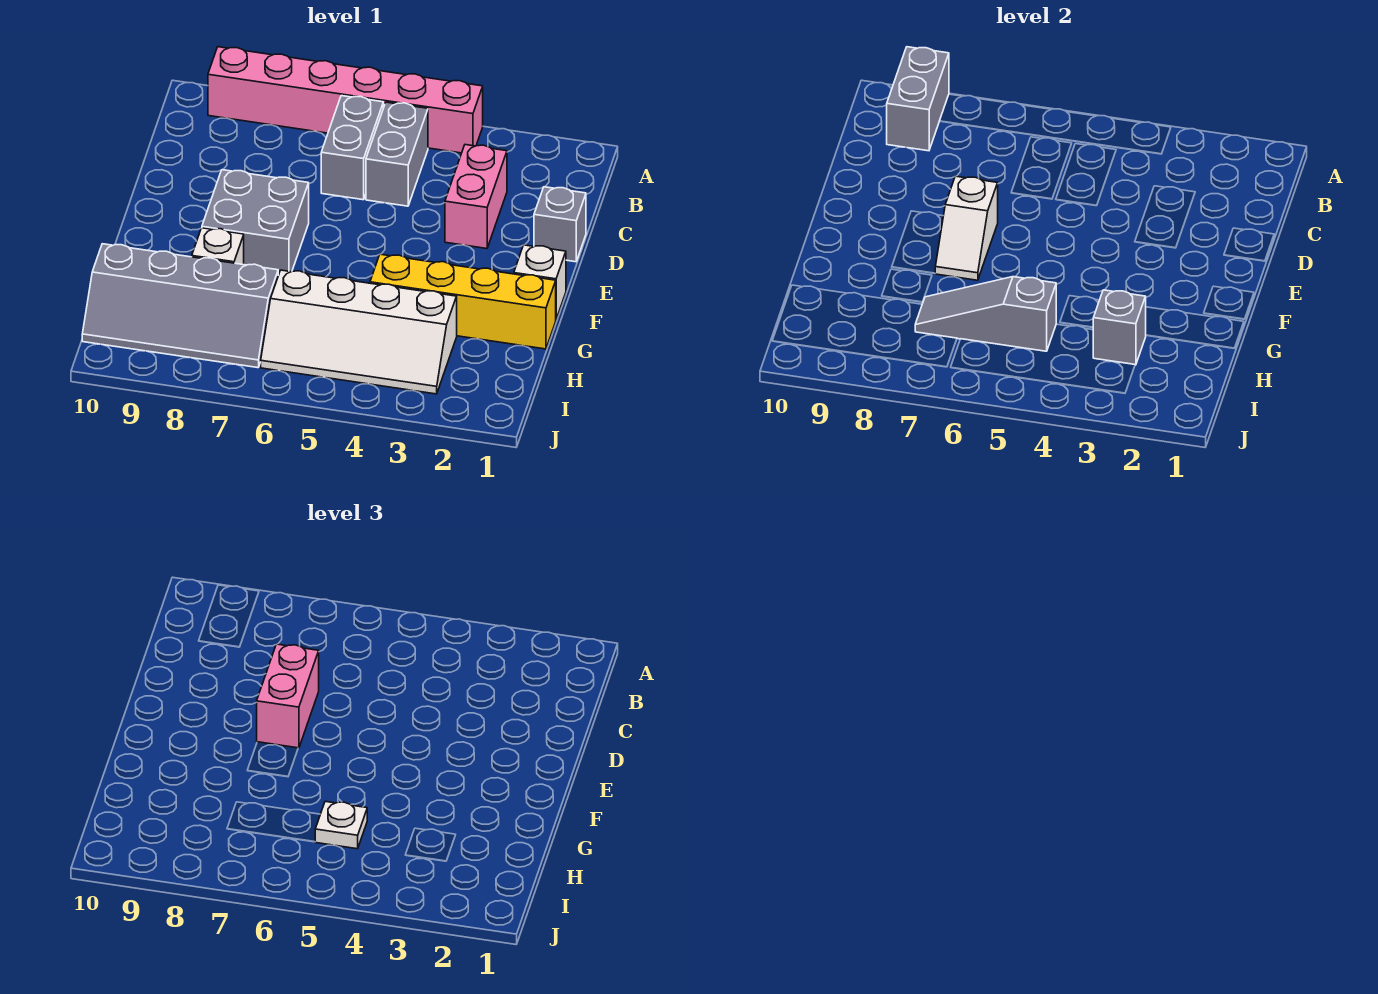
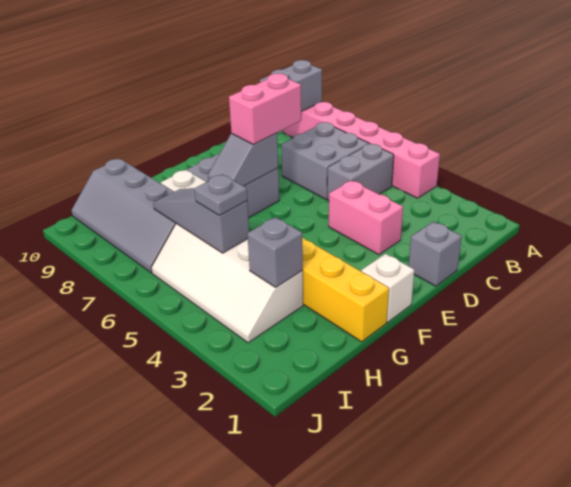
grey 1x2 brick [321,96,383,200] -> grey 2x2 brick [281,122,369,199]
pink 1x2 brick [445,145,507,249] -> pink 1x2 brick turned to [329,180,403,255]
white 1x2 slope [935,176,998,280] -> grey 1x2 slope [208,133,278,186]
white 1x1 plate [315,801,367,849] -> grey 1x1 plate [194,174,247,215]

